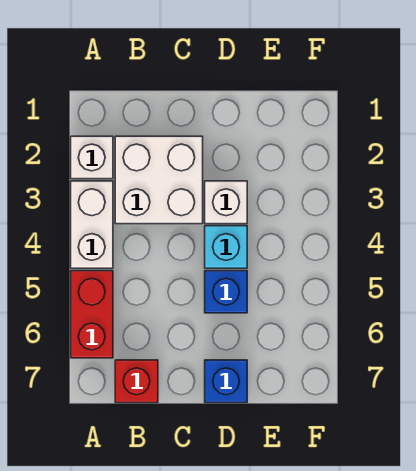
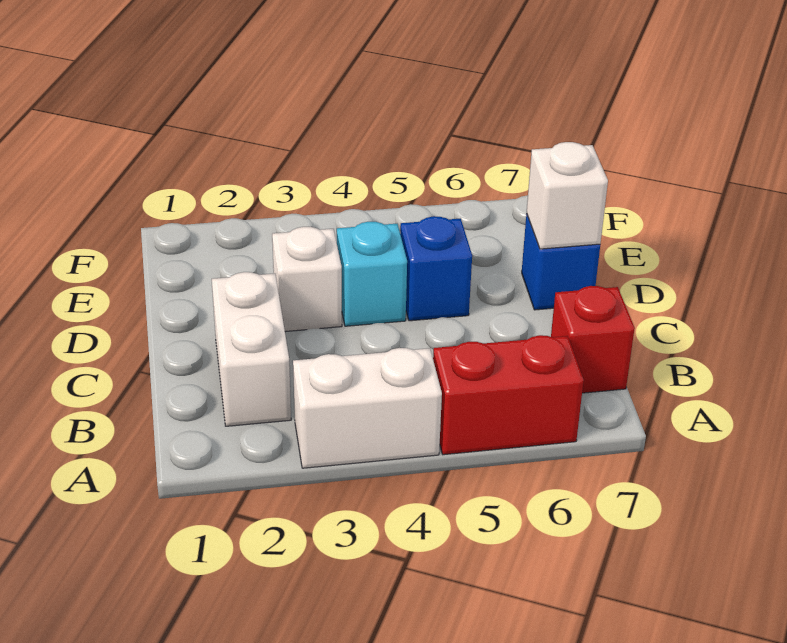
white 1x1 brick [71,136,113,179] -> white 1x1 brick moved to [527,142,608,249]
white 2x2 brick [115,136,203,224] -> white 1x2 brick [212,272,291,426]

